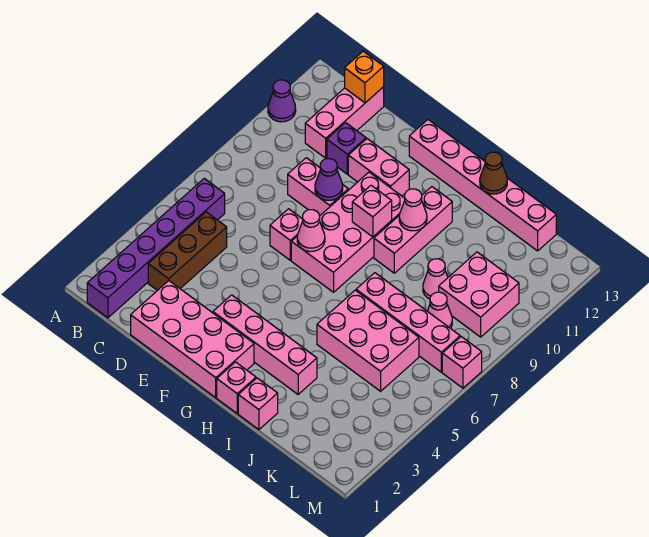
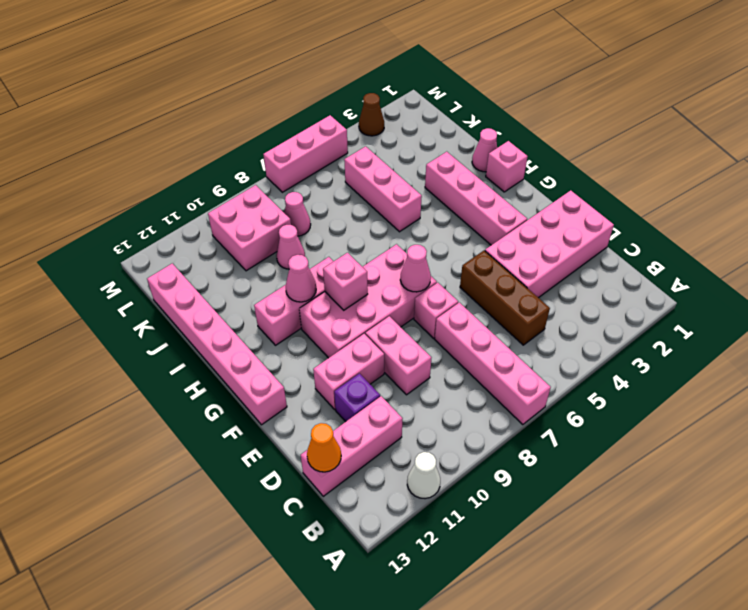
purple 1x1 cone [268,80,296,122] -> white 1x1 cone [407,452,440,499]
purple 1x6 brick [87,178,225,318] -> none
brown 1x3 brick [148,212,227,291] -> brown 1x3 brick turned to [460,251,550,345]
orange 1x1 brick [345,51,384,103] -> orange 1x1 cone [307,423,341,472]
pink 2x4 brick [131,281,254,398] -> pink 2x4 brick turned to [485,190,614,298]
purple 1x1 cone [315,159,343,200] -> none
pink 1x2 brick [348,139,409,196] -> pink 1x2 brick turned to [313,334,384,409]
pink 1x1 brick [238,378,278,430] -> pink 1x1 cone [472,128,497,172]
pink 2x3 brick [317,290,419,391] -> pink 1x3 brick [344,146,422,232]
pink 1x4 brick [356,273,460,372] -> pink 1x4 brick moved to [435,302,551,425]
brown 1x1 cone [480,152,507,194] -> brown 1x1 cone moved to [359,93,384,136]
pink 1x1 brick [442,337,482,388] -> pink 1x3 brick [263,115,348,192]

